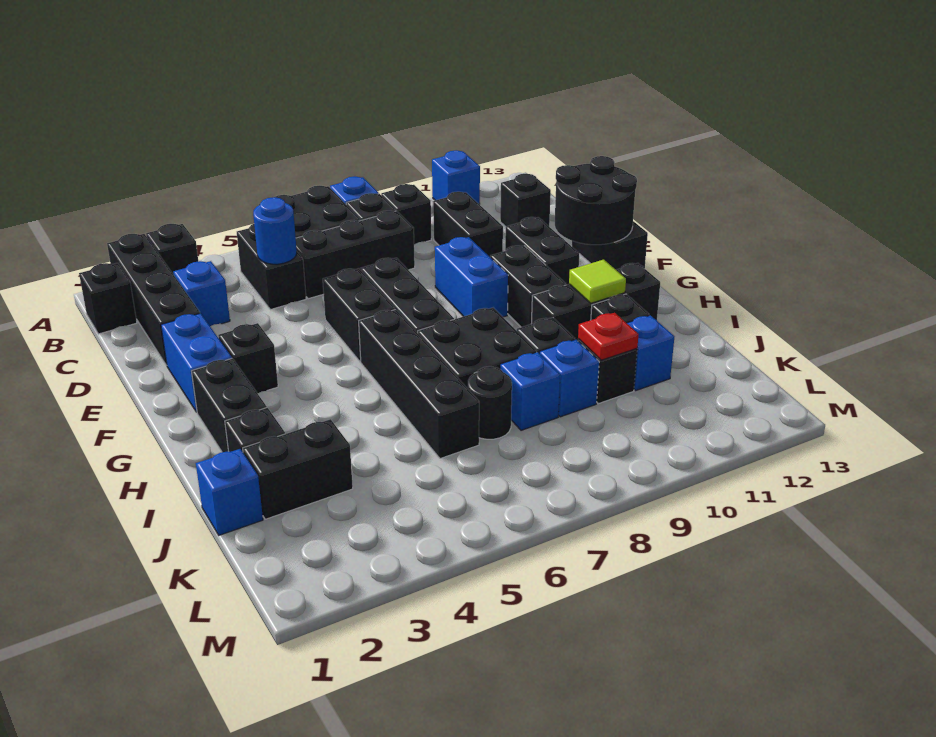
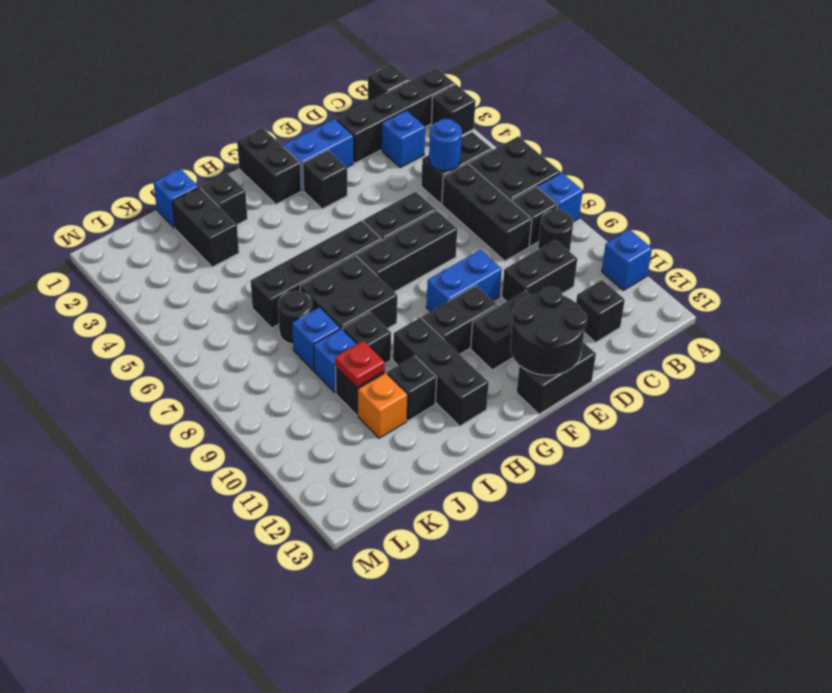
black 1x1 brick [381,184,431,244] -> black 1x1 round brick [538,209,573,251]
black 1x2 brick [191,358,267,452] -> black 1x2 brick turned to [237,128,301,204]
lime 1x1 tile [569,260,626,303] -> none
blue 1x1 brick [627,315,674,390] -> orange 1x1 brick [358,373,408,438]

